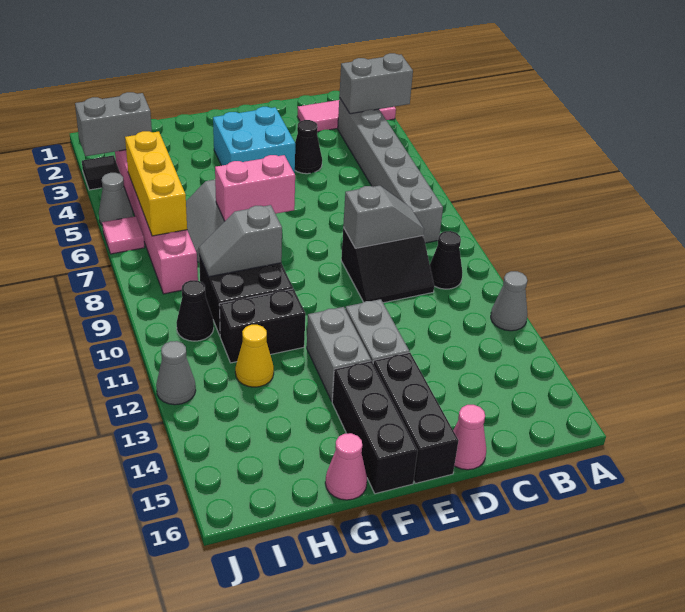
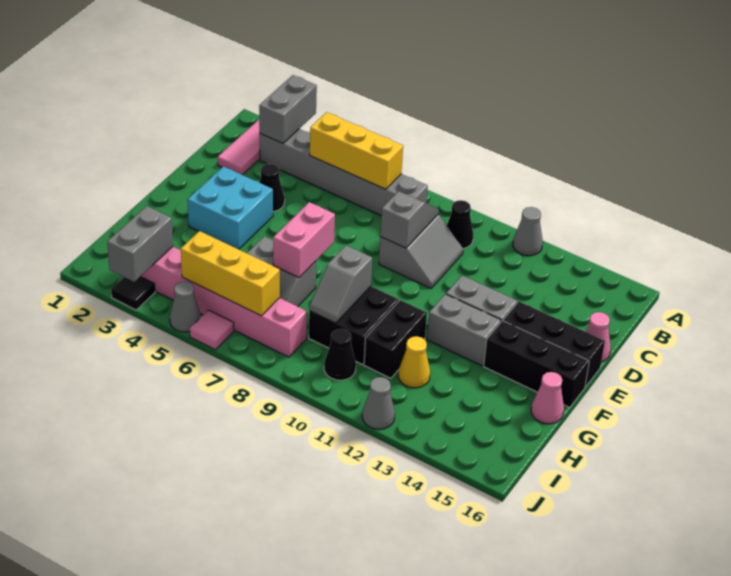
none -> yellow 1x3 brick [310,112,403,189]
black 2x2 slope [341,228,434,303] -> grey 2x2 slope [379,214,463,288]

